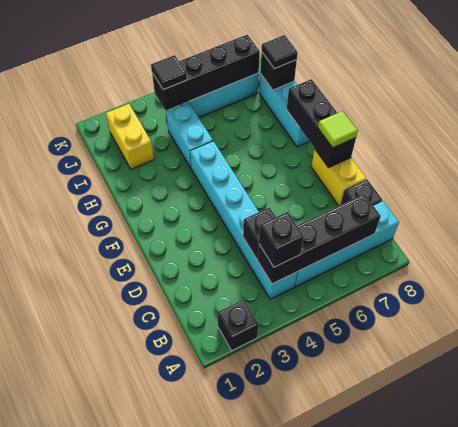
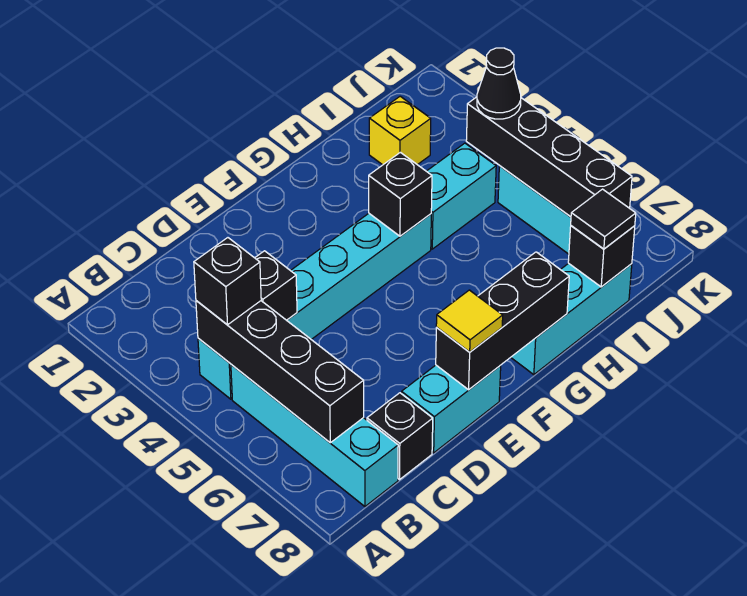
black 1x1 brick [218,300,258,351] -> black 1x1 brick moved to [369,152,432,236]
yellow 1x2 brick [311,149,366,206] -> cyan 1x2 brick [402,365,501,453]
lime 1x1 tile [318,111,358,148] -> yellow 1x1 tile [436,290,503,352]
yellow 1x2 brick [106,104,154,169] -> yellow 1x1 brick [369,96,431,165]
black 1x1 tile [151,55,187,90] -> black 1x1 cone [477,48,521,119]

